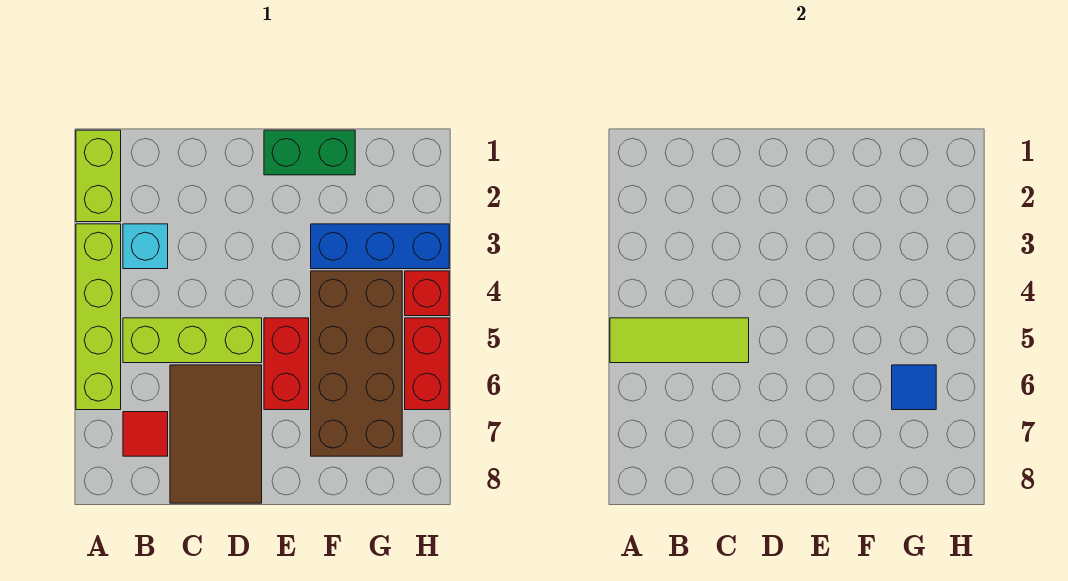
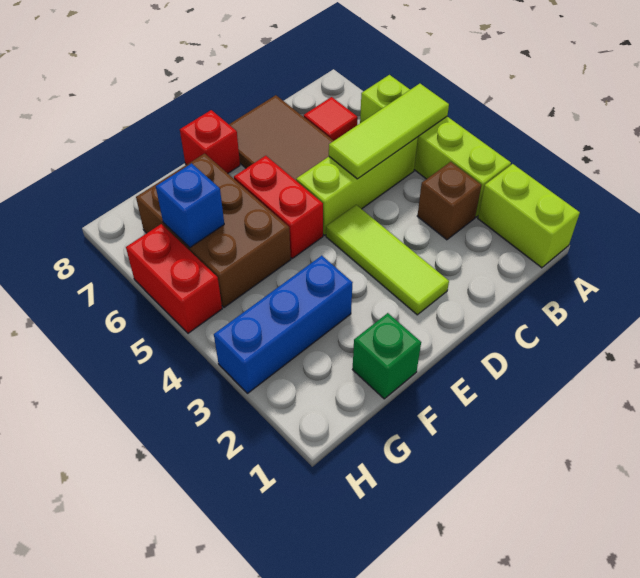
cyan 1x1 brick [123,224,168,269] -> brown 1x1 brick [417,162,481,240]
none -> lime 1x3 tile [326,205,449,315]
green 1x2 brick [264,130,355,175] -> green 1x1 brick [353,313,421,399]
brown 2x4 brick [311,271,402,456] -> brown 2x3 brick [136,154,291,307]
blue 1x1 tile [892,365,936,410] -> blue 1x1 brick [156,163,224,247]
red 1x1 brick [405,271,449,316] -> red 1x1 brick moved to [180,110,240,173]

